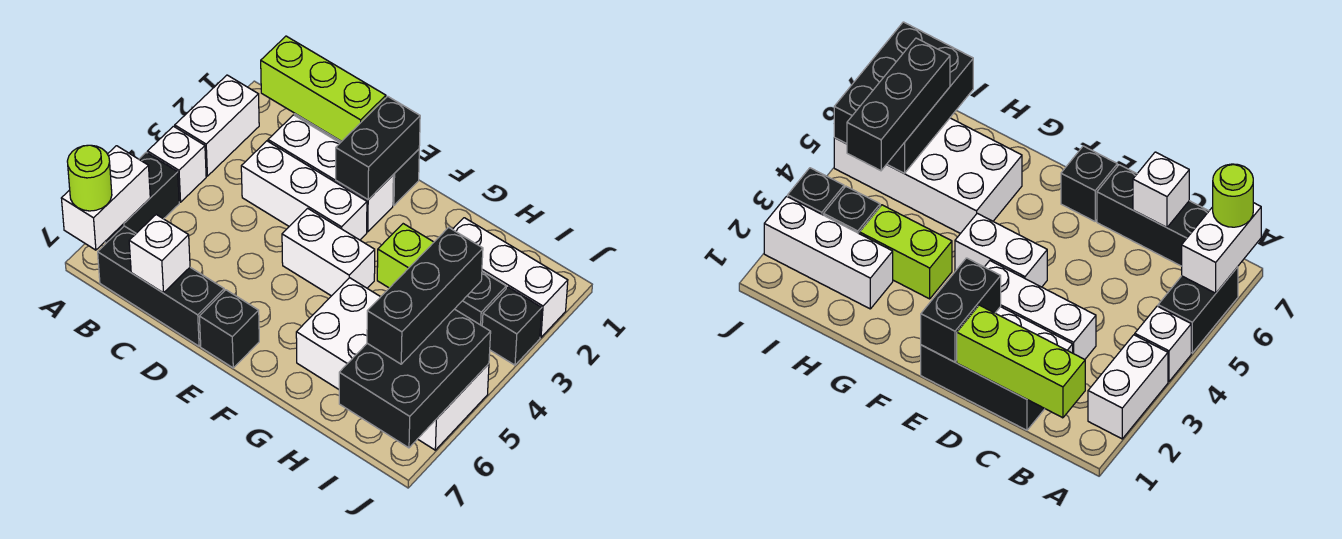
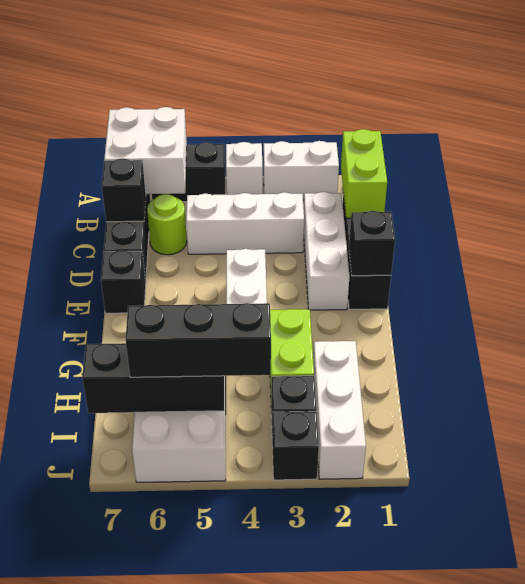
white 1x2 brick [61,146,150,250] -> white 2x2 brick [104,107,187,194]
lime 1x1 round brick [67,145,112,211] -> lime 1x1 round brick moved to [147,194,187,255]
lime 1x3 brick [261,36,386,141] -> lime 1x2 brick [341,129,387,218]
white 1x3 brick [241,141,367,240] -> white 1x3 brick turned to [186,192,304,254]
white 1x1 brick [129,215,190,293] -> black 1x1 brick [102,158,146,222]
black 1x2 brick [336,96,420,200] -> black 1x1 brick [349,211,395,276]
black 2x3 brick [339,309,491,448] -> black 1x3 brick [82,343,224,413]

